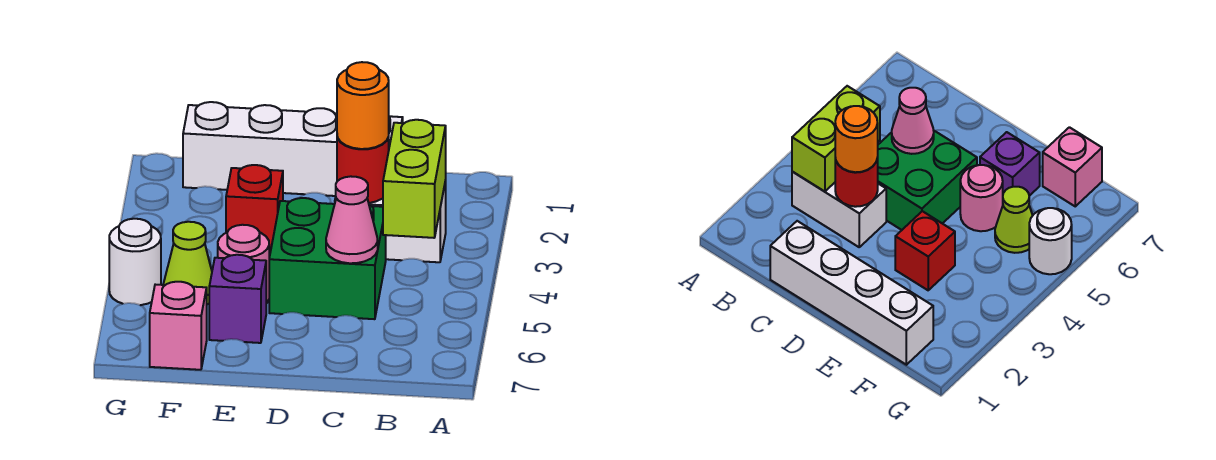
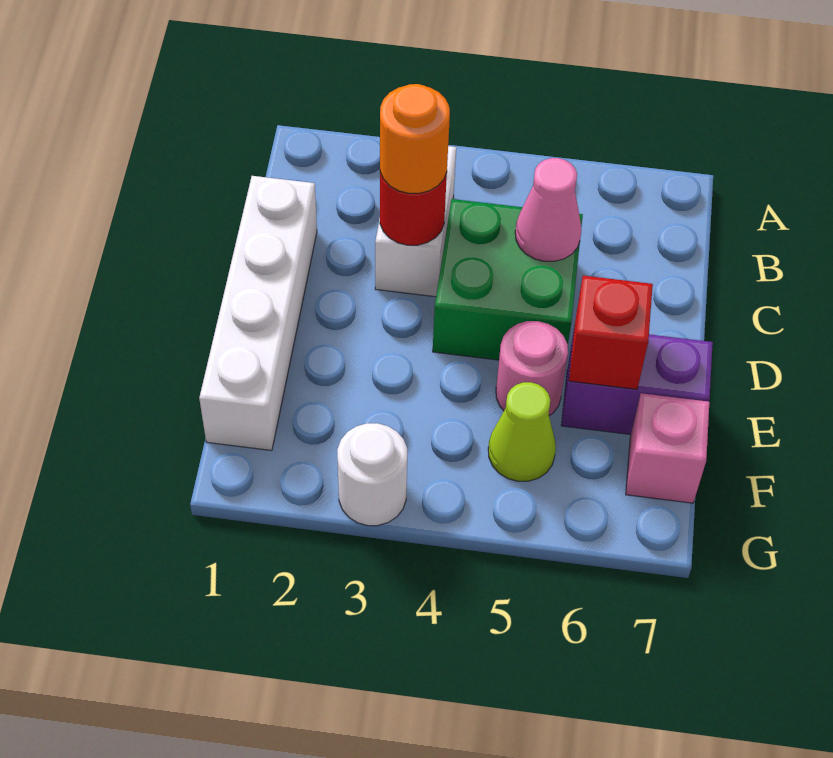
lime 1x2 brick [383,120,446,238] -> none
red 1x1 brick [226,165,283,253] -> red 1x1 brick moved to [569,276,653,389]
purple 1x1 brick [209,255,266,343] -> purple 1x2 brick [561,332,713,435]
white 1x1 round brick [109,219,161,305] -> white 1x1 round brick moved to [337,423,407,526]

